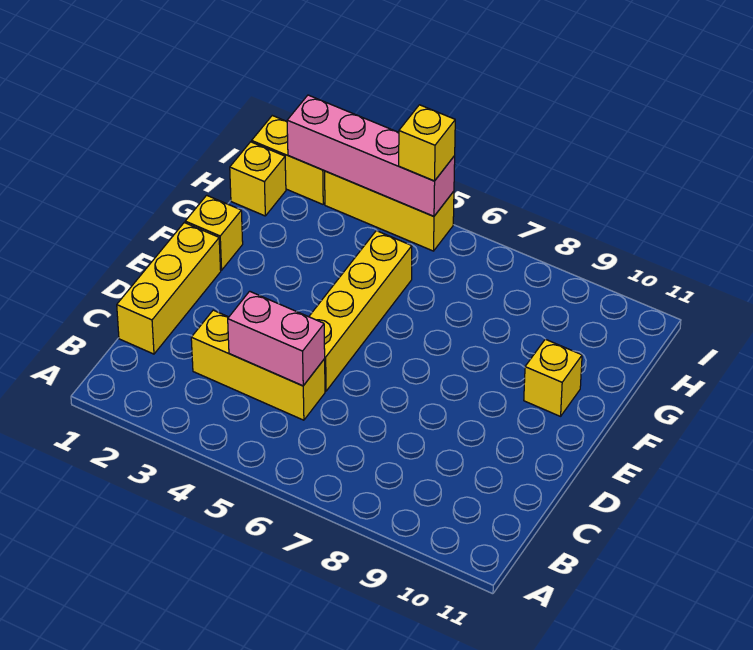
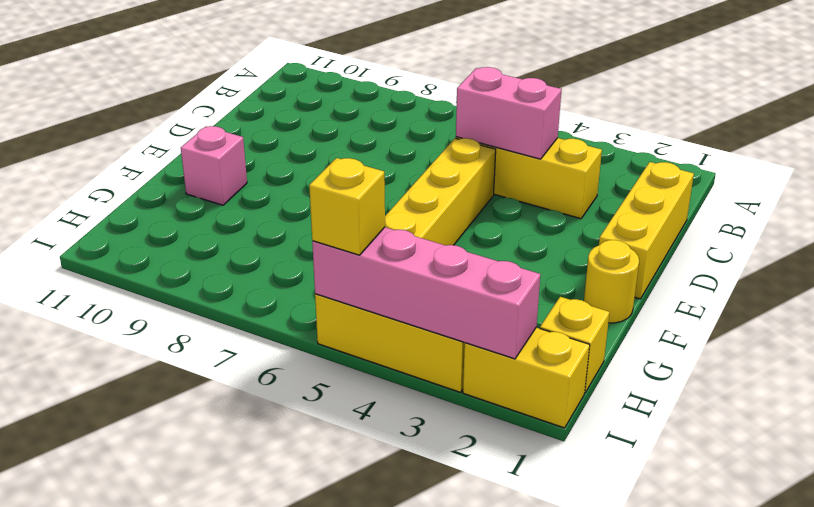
yellow 1x1 brick [185,195,243,270] -> yellow 1x1 round brick [584,240,639,323]
yellow 1x1 brick [524,339,582,416] -> pink 1x1 brick [181,126,247,205]

